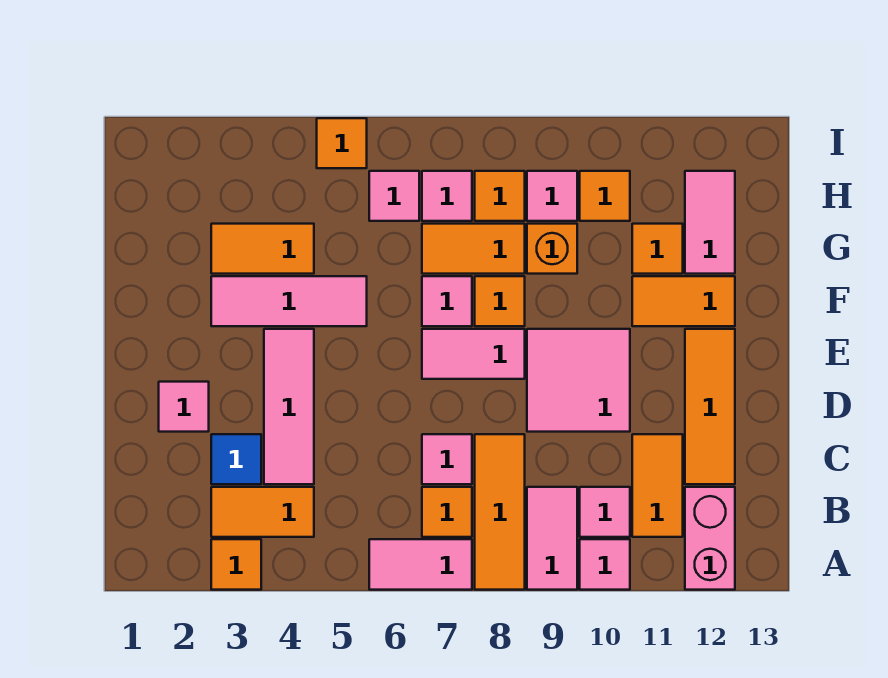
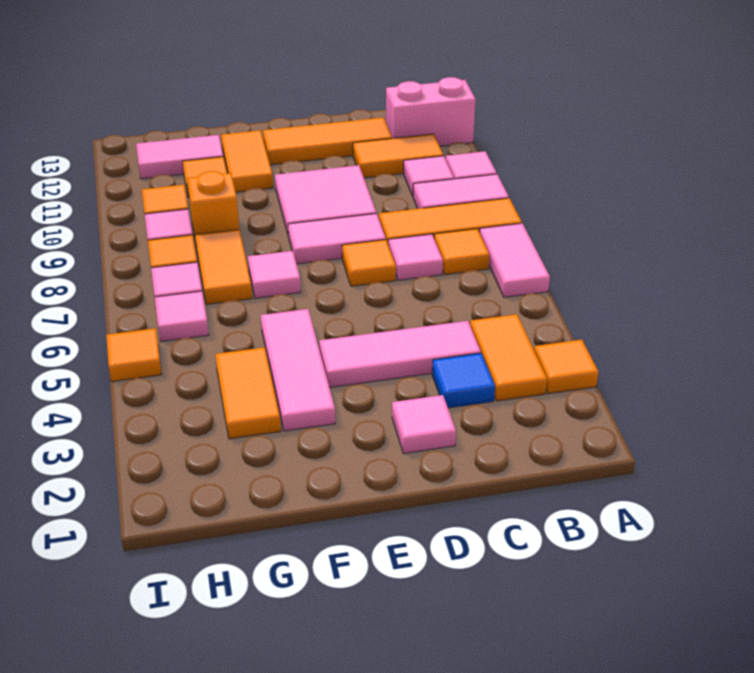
pink 1x2 tile [422,329,525,379] -> pink 1x2 tile turned to [288,214,386,264]
orange 1x1 tile [475,276,525,326] -> orange 1x1 tile moved to [342,240,396,286]

